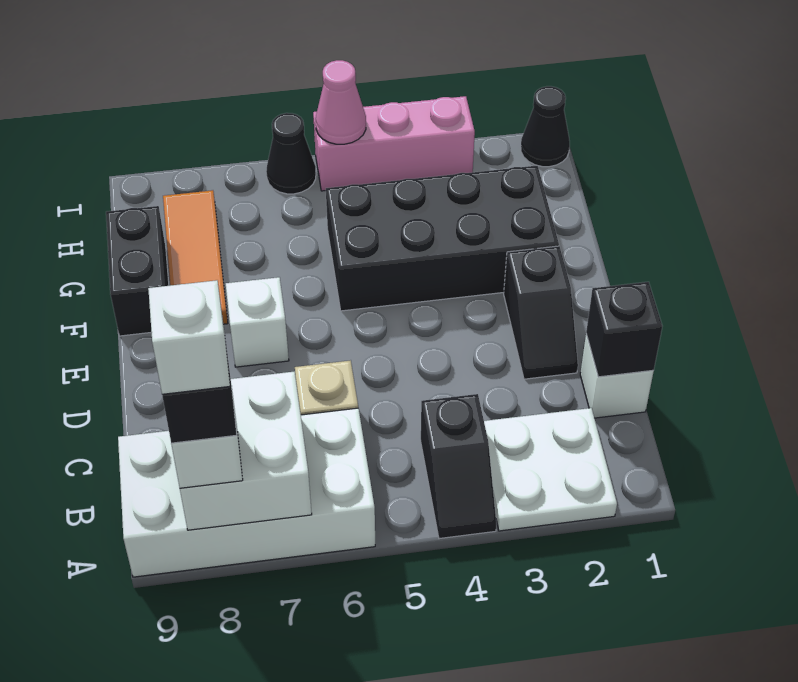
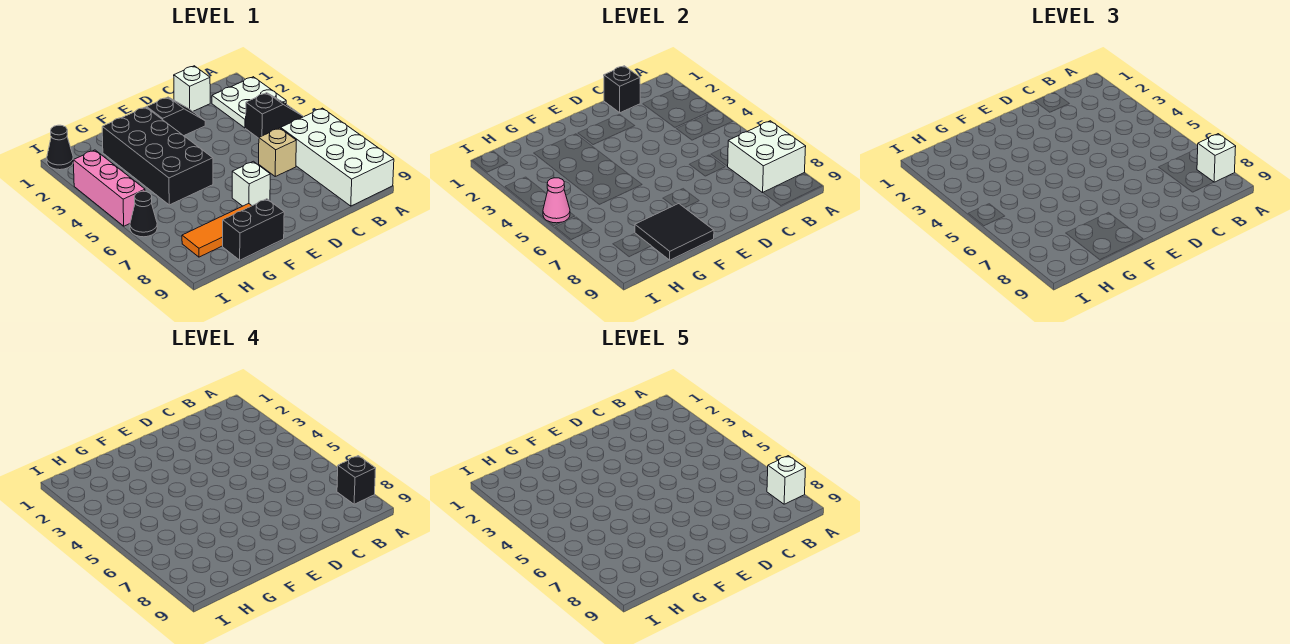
none -> black 2x2 tile [635,204,714,260]

